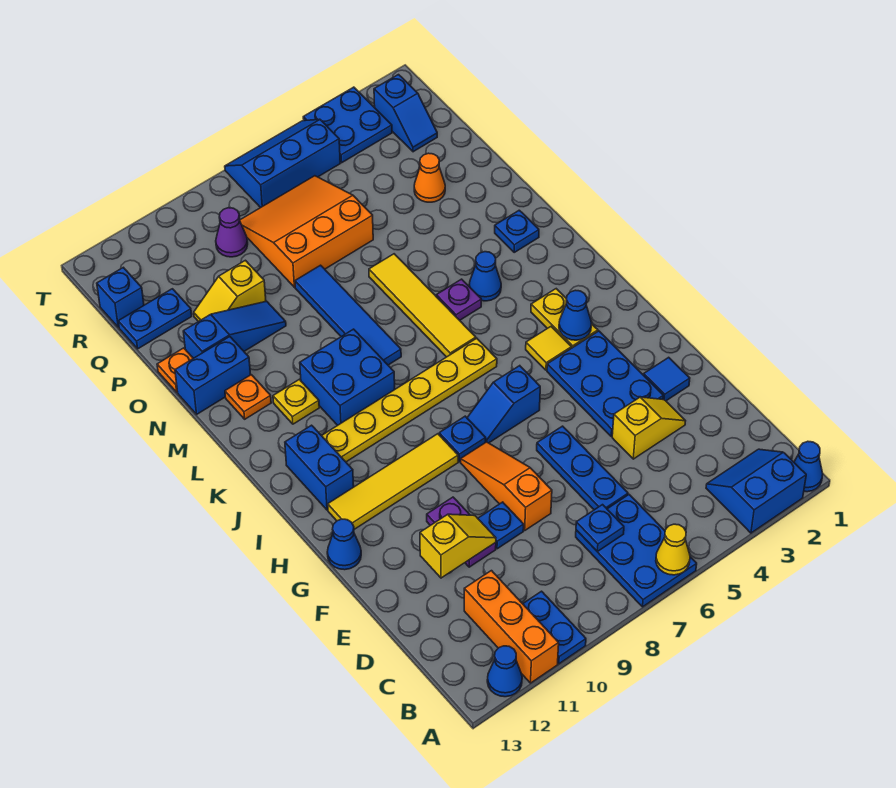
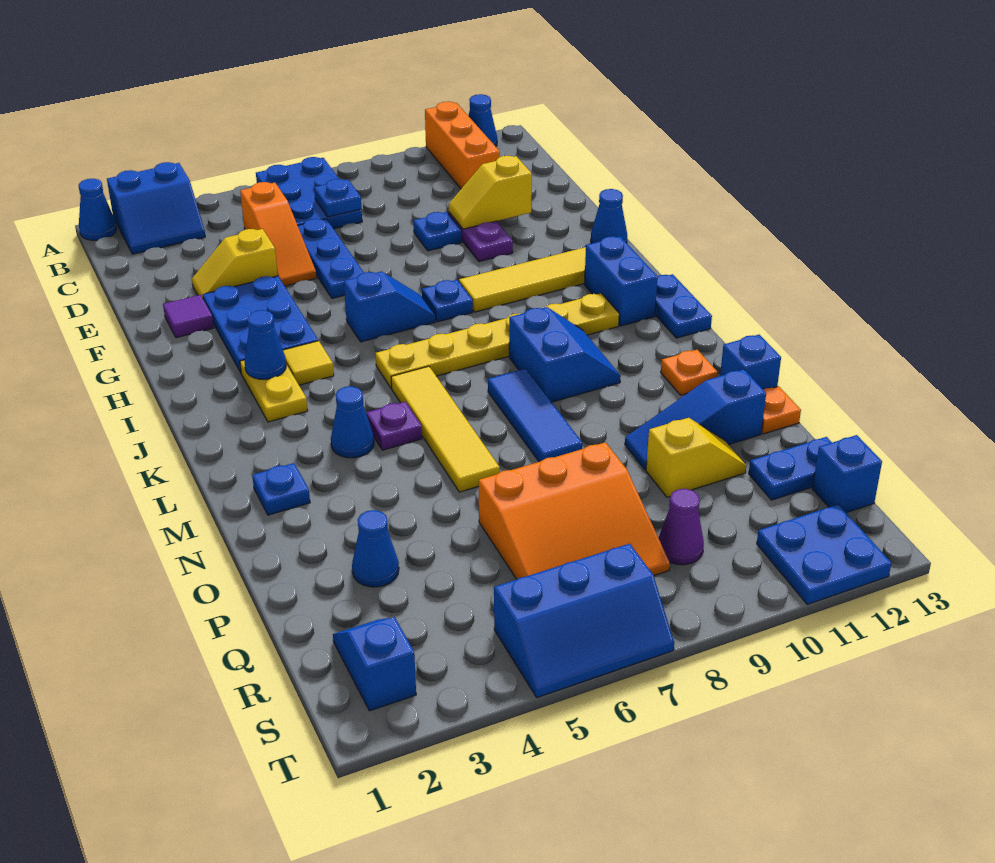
yellow 1x1 cone [656,524,690,575] -> none
blue 1x2 plate [523,591,586,664] -> blue 1x2 plate moved to [655,274,712,338]
orange 1x3 slope [461,442,552,530] -> orange 1x3 slope moved to [240,182,316,286]
blue 1x1 tile [644,357,690,401] -> purple 1x1 tile [163,295,214,338]
blue 2x2 brick [300,329,395,425] -> blue 2x2 slope [509,307,621,402]
blue 1x4 tile [295,265,401,365] -> blue 1x3 tile [488,369,582,462]
yellow 1x1 plate [273,379,319,424] -> none
blue 1x2 brick [175,337,251,414] -> blue 1x1 brick [720,335,781,390]
orange 1x1 cone [414,153,445,202] -> blue 1x1 cone [352,510,399,587]
blue 2x2 plate [303,87,392,163] -> blue 2x2 plate moved to [757,504,891,604]

